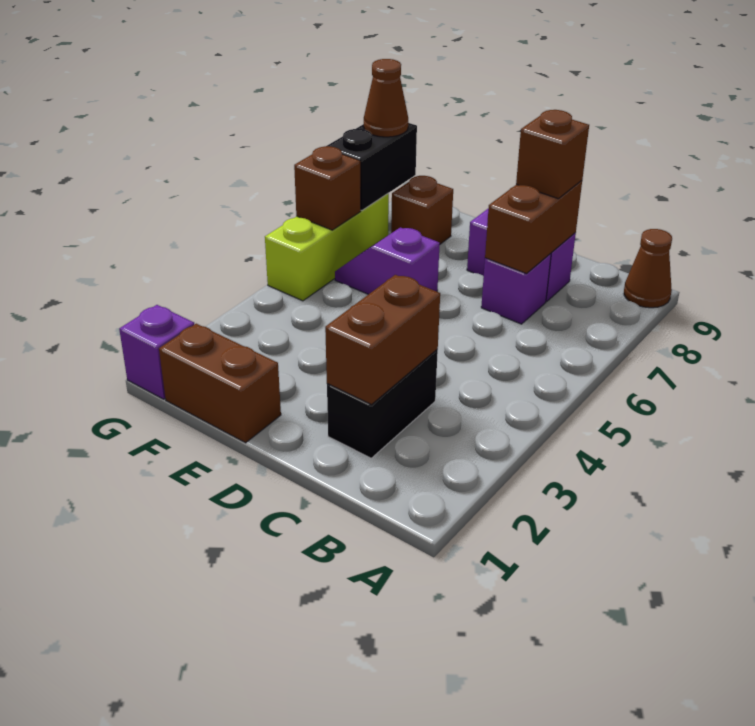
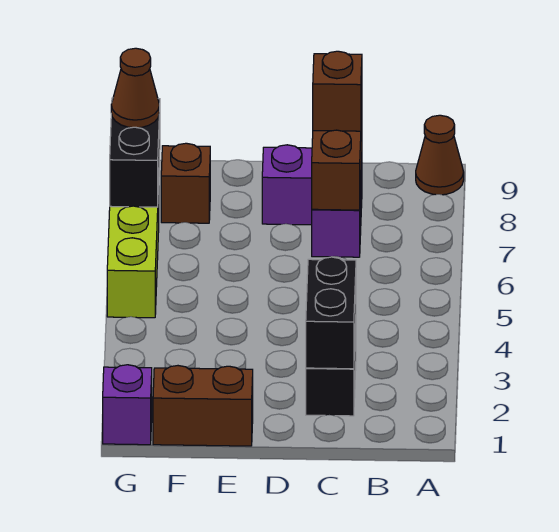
brown 1x2 brick [325,275,440,405] -> black 1x2 brick [306,257,356,369]
purple 1x2 slope [335,227,440,294] -> none
brown 1x1 brick [294,146,361,230] -> none

